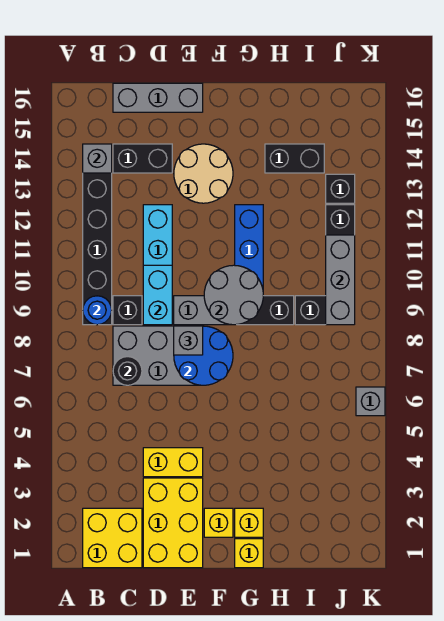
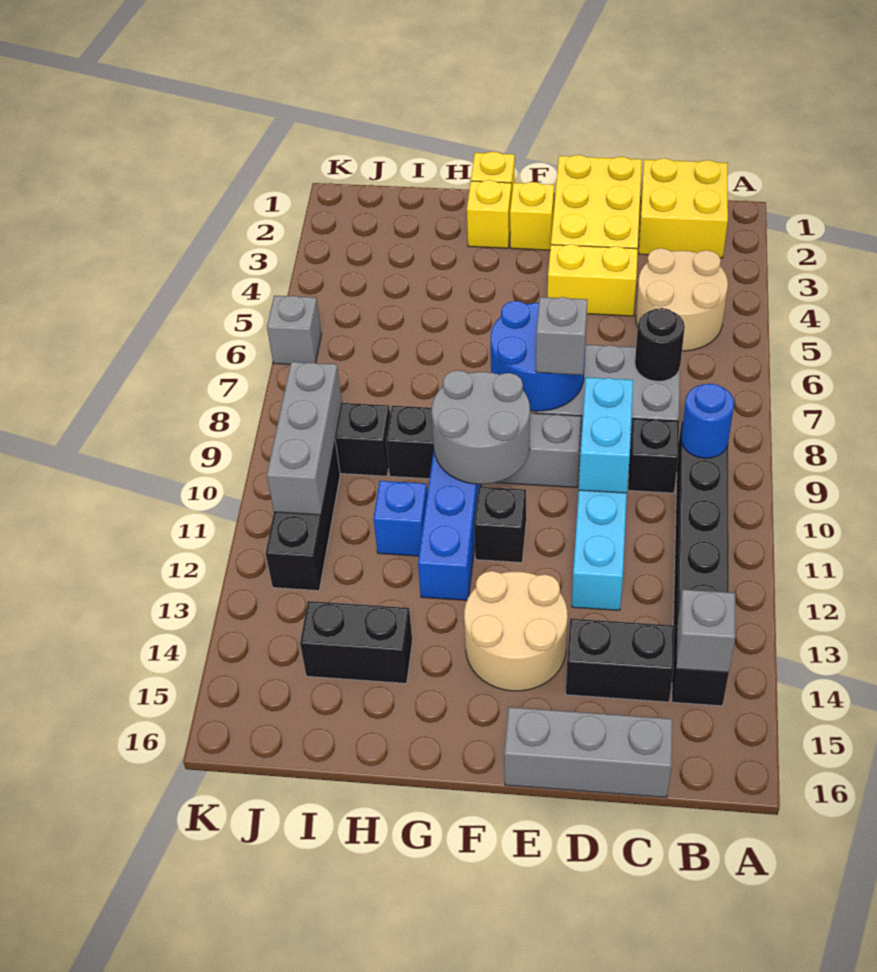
none -> tan 2x2 round brick [636,248,728,351]
none -> blue 1x1 brick [374,481,427,556]
black 1x1 brick [326,174,355,203] -> black 1x1 brick moved to [474,487,526,563]

